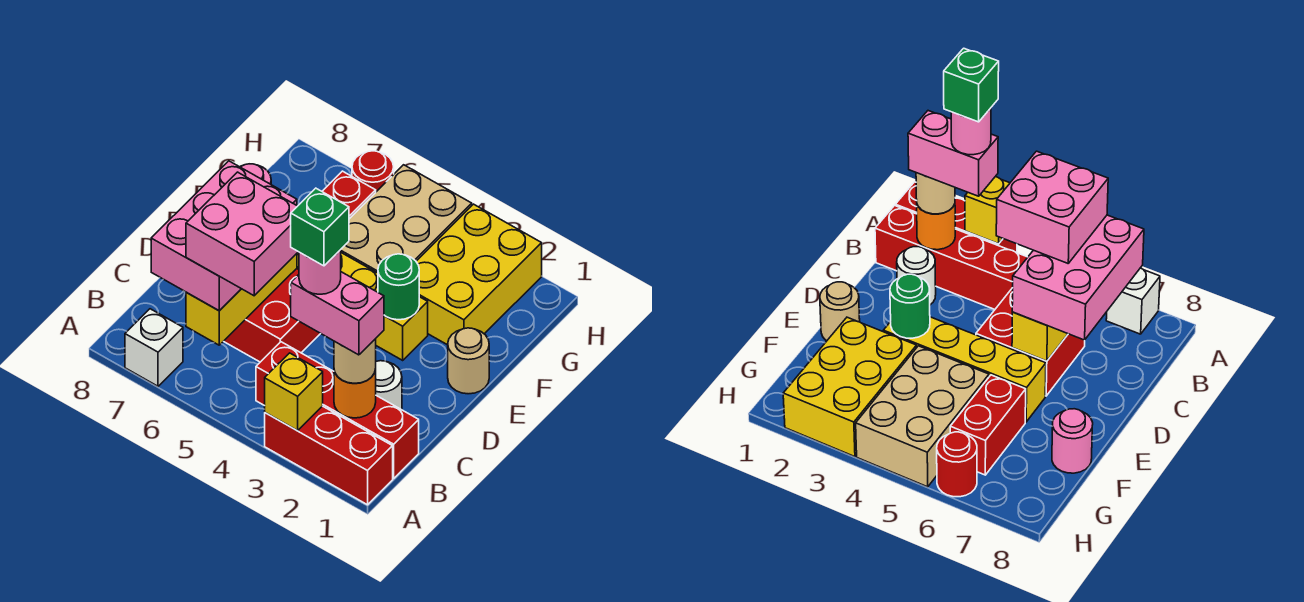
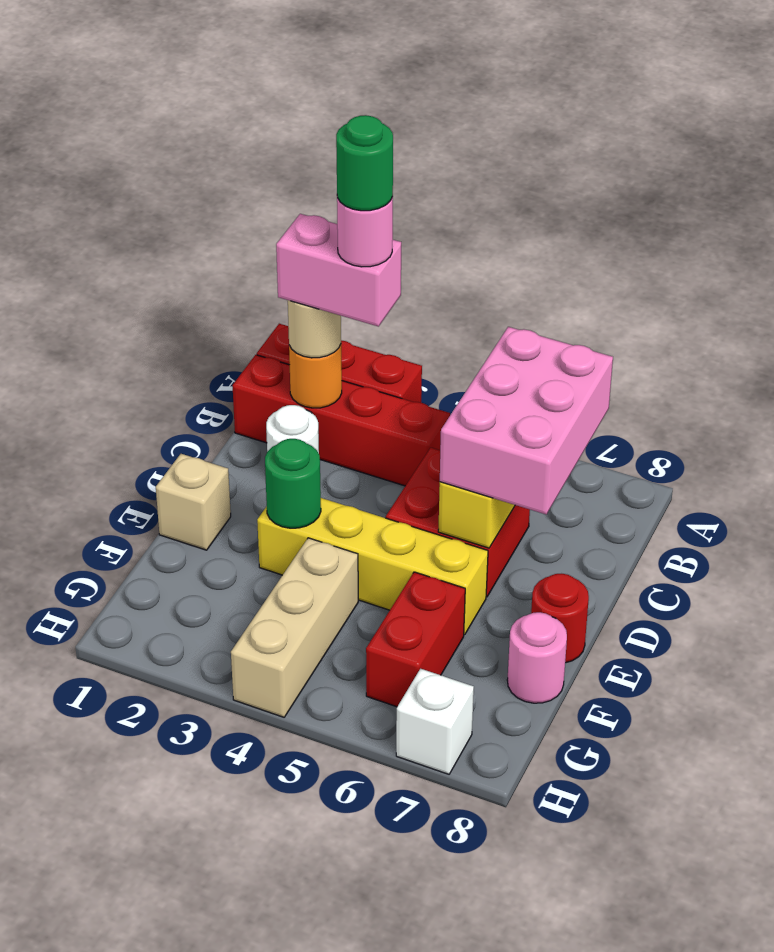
yellow 1x1 brick [265,353,323,431] -> none
white 1x1 brick [125,309,183,386] -> white 1x1 brick moved to [396,669,474,774]
green 1x1 brick [291,188,349,266] -> green 1x1 round brick [336,115,393,211]
pink 2x2 brick [186,172,298,296] -> none
tan 1x1 round brick [448,328,489,394] -> tan 1x1 brick [156,454,231,550]
yellow 2x3 brick [416,204,542,345] -> none
tan 2x3 brick [341,165,472,273] -> tan 1x3 brick [231,538,358,717]
red 1x1 round brick [352,151,394,192] -> red 1x1 round brick moved to [531,574,589,663]

